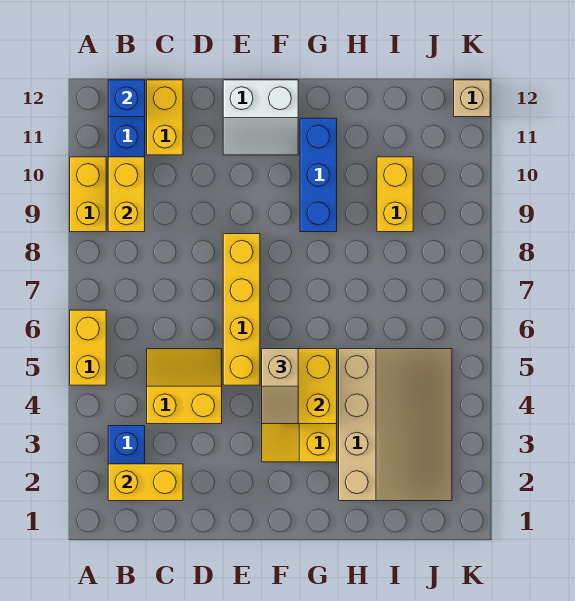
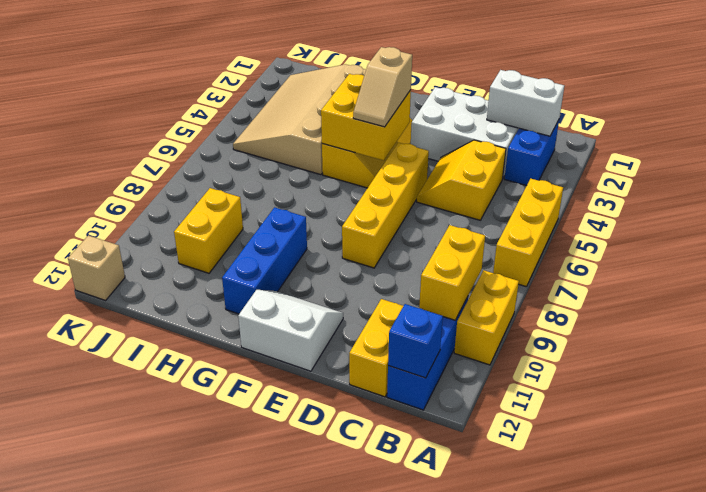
yellow 1x2 brick [70,310,106,385] -> yellow 1x3 brick [493,179,563,287]
yellow 1x2 brick [108,464,183,501] -> white 1x2 brick [487,70,564,136]
none -> white 2x3 brick [411,87,519,178]
yellow 2x2 slope [147,349,222,424] -> yellow 2x2 slope turned to [417,140,506,220]
tan 1x2 slope [262,349,298,424] -> tan 1x2 slope turned to [353,47,412,127]

